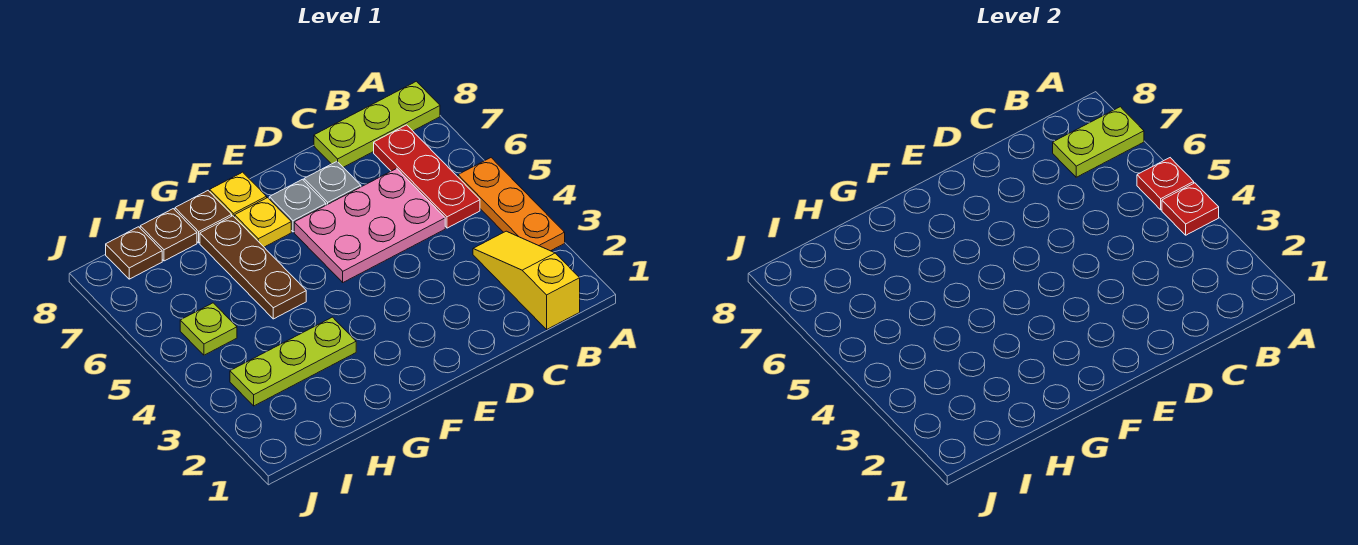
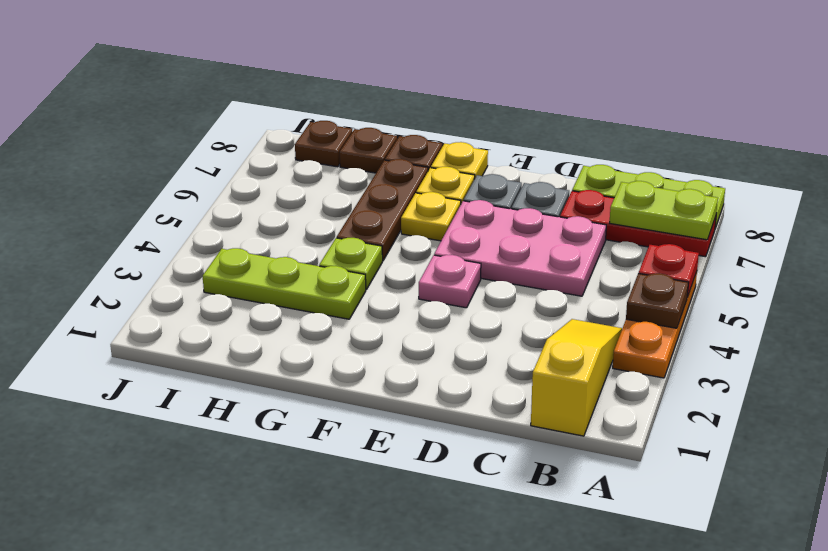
red 1x1 plate [1162,183,1219,235] -> brown 1x1 plate [626,273,689,328]
red 1x3 plate [374,125,480,228] -> red 1x3 plate turned to [560,190,716,257]
none -> pink 1x1 plate [419,255,481,308]
none -> yellow 1x1 plate [401,192,461,241]
lime 1x1 plate [180,303,237,355] -> lime 1x1 plate moved to [319,238,382,290]

